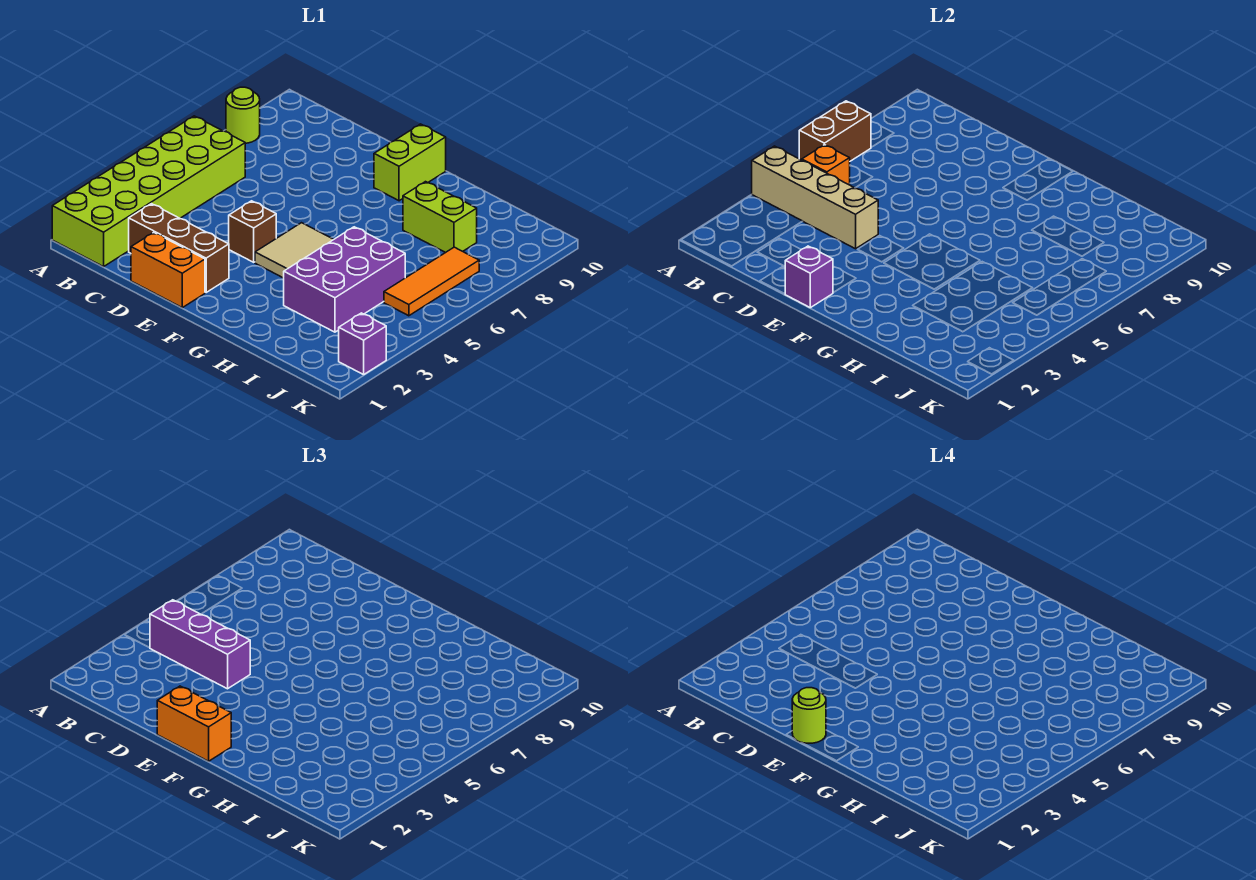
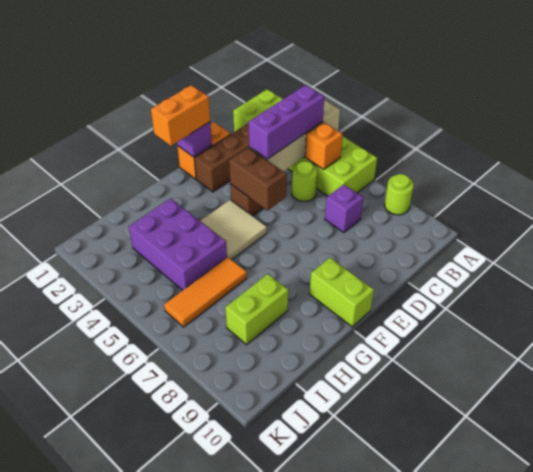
brown 1x2 brick [799,101,871,161] -> brown 1x2 brick moved to [229,148,287,210]
lime 1x1 round brick [792,688,826,743] -> lime 1x1 round brick moved to [292,161,318,201]
orange 1x3 tile [384,247,479,316] -> orange 1x3 tile turned to [164,257,247,327]
purple 1x1 brick [339,313,386,375] -> purple 1x1 brick moved to [325,185,363,233]

